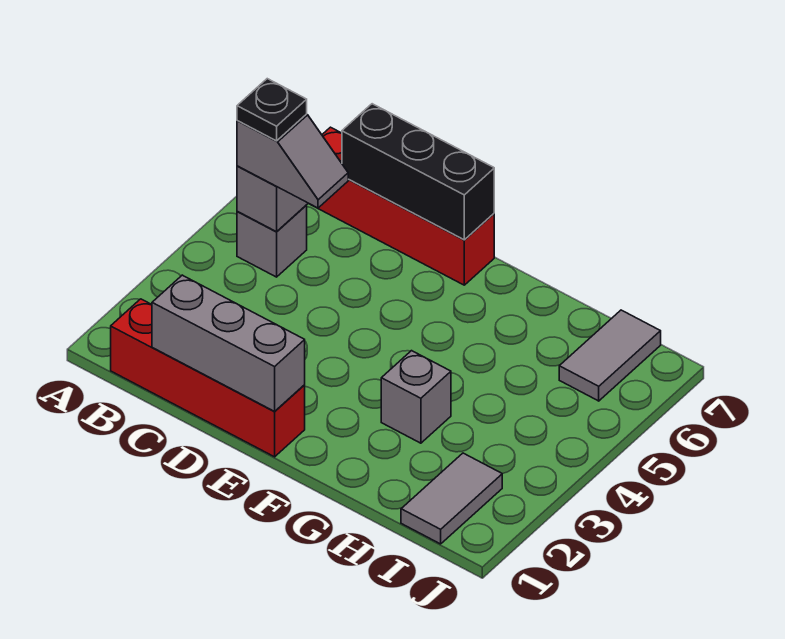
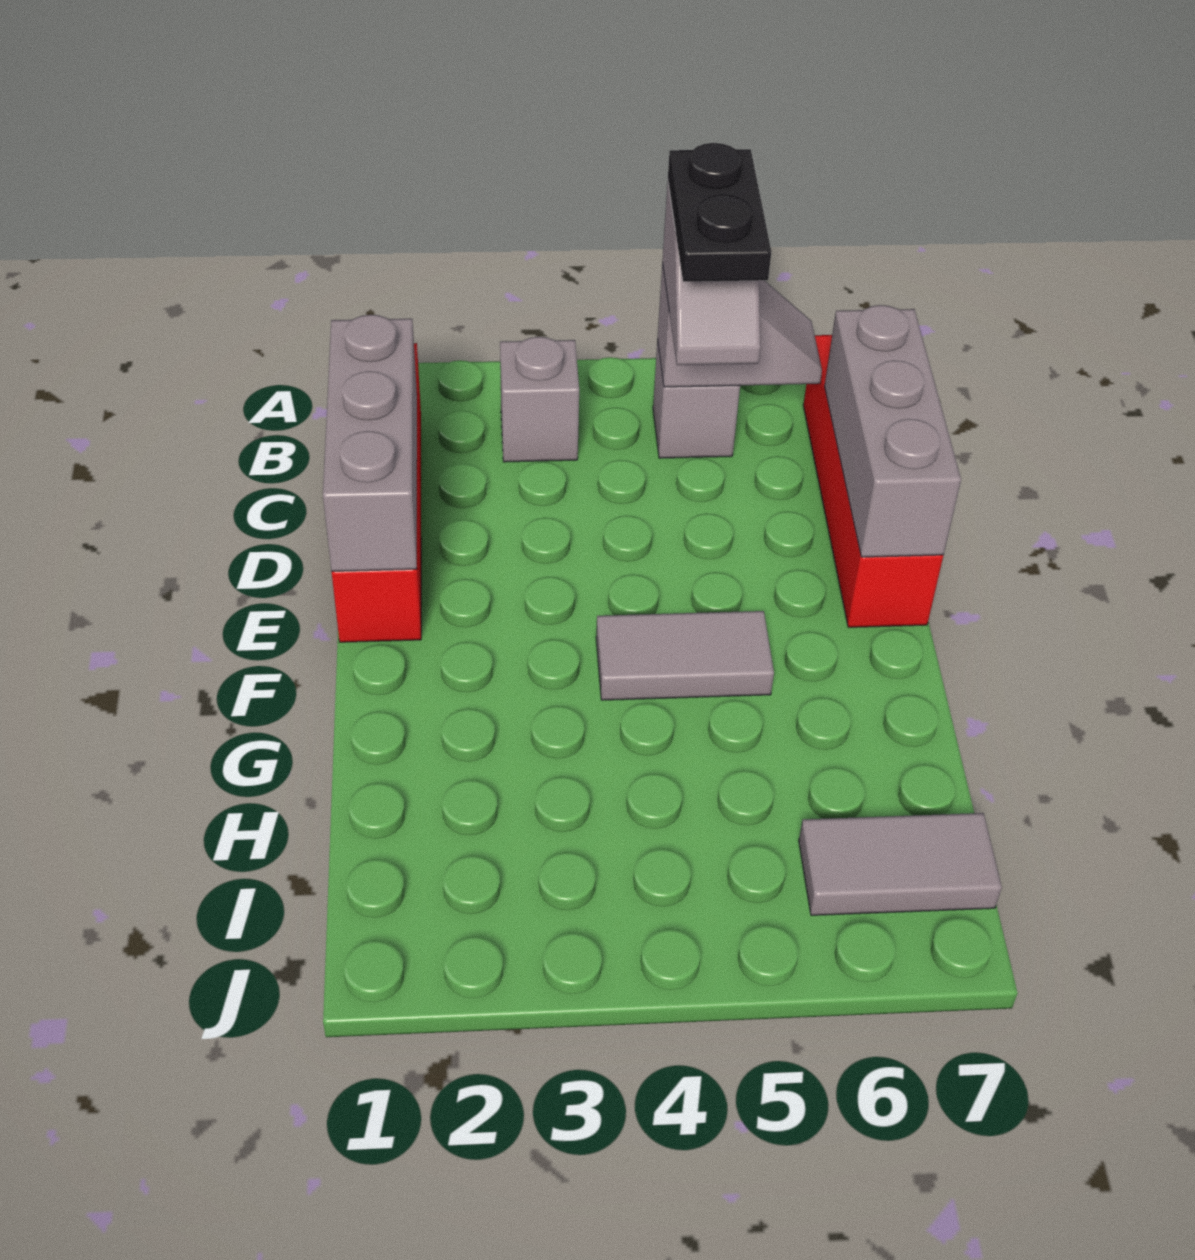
black 1x1 plate [237,79,307,141] -> black 1x2 plate [668,143,771,282]
black 1x3 brick [342,104,494,240] -> grey 1x3 brick [824,305,961,557]
grey 1x1 brick [381,351,451,443] -> grey 1x1 brick moved to [500,337,579,462]
grey 1x2 tile [401,453,502,544] -> grey 1x2 tile moved to [596,611,774,700]

